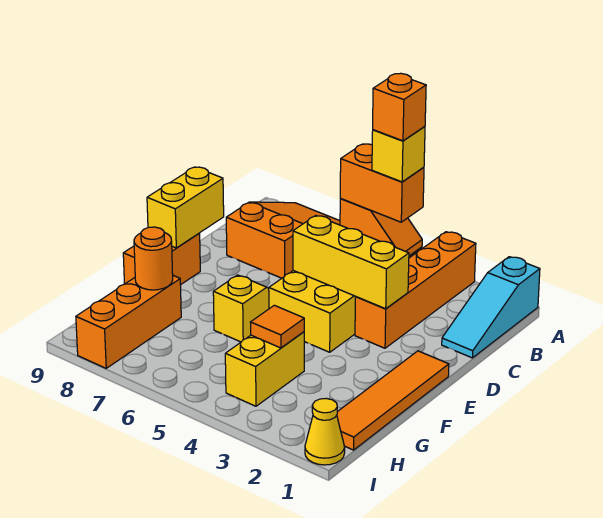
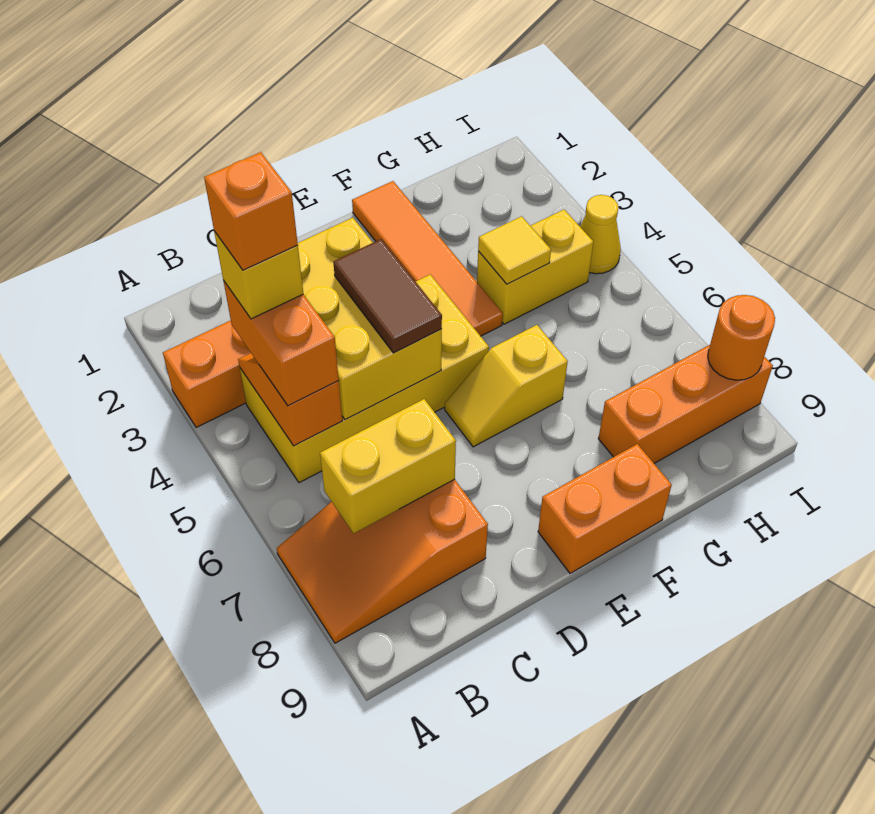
cyan 1x3 slope [442,257,540,358] -> none
yellow 1x3 brick [293,216,409,309] -> yellow 2x3 brick [298,218,442,419]
none -> brown 1x2 tile [333,239,442,353]
yellow 1x2 brick [147,167,224,248] -> yellow 1x2 brick moved to [320,399,456,533]
orange 1x4 tile [337,351,449,450] -> orange 1x4 tile turned to [352,181,503,336]
orange 1x1 tile [250,305,304,348] -> yellow 1x1 tile [478,216,551,284]
orange 1x1 round brick [134,227,173,290] -> orange 1x1 round brick moved to [708,295,775,380]
yellow 1x1 cone [305,398,345,465] -> yellow 1x1 cone moved to [580,195,621,274]

